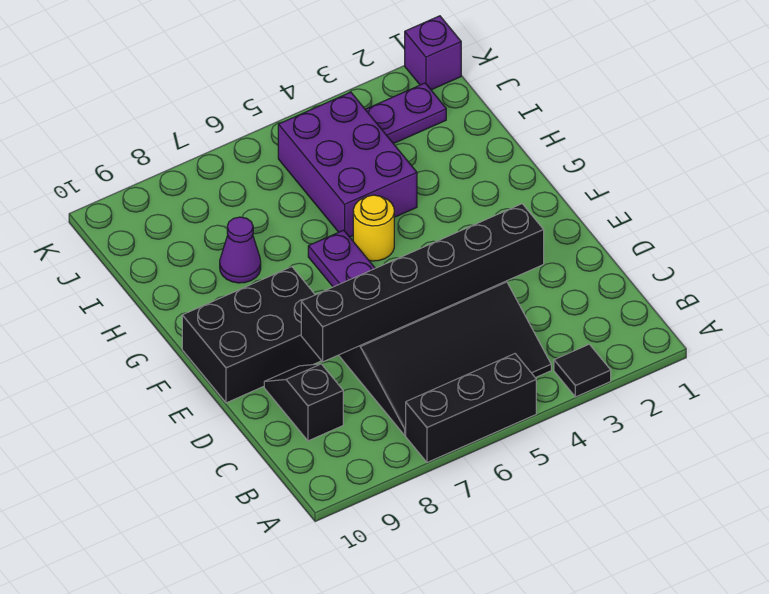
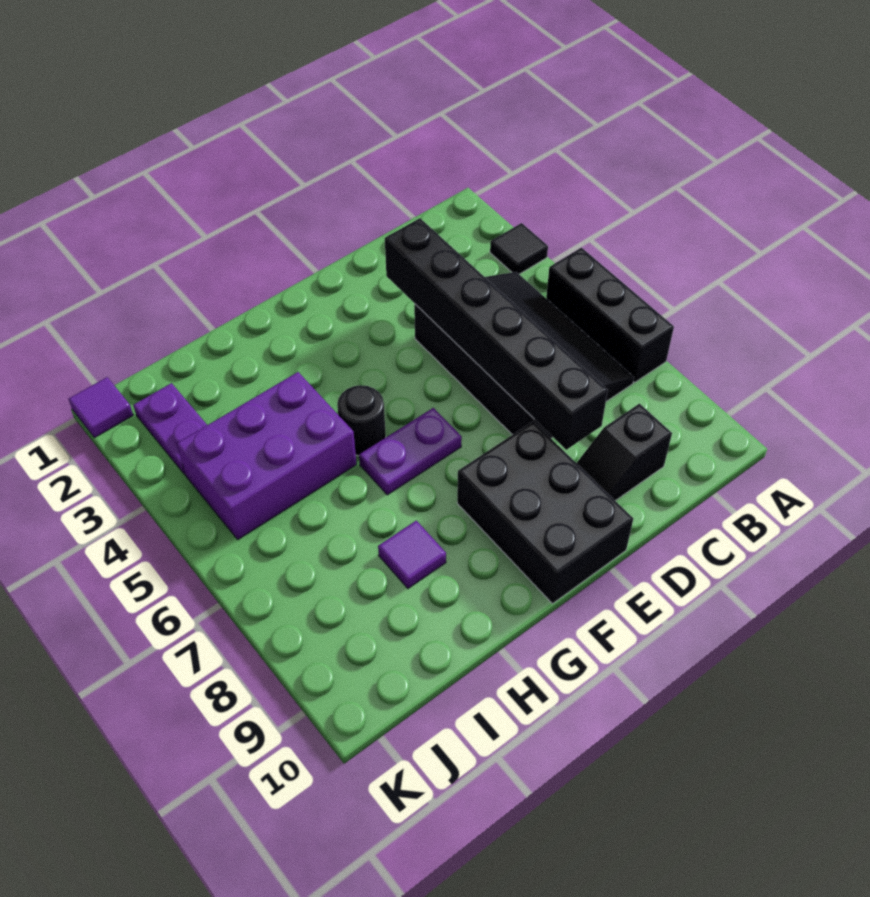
yellow 1x1 round brick [353,195,394,261] -> black 1x1 round brick [337,385,386,456]
purple 1x1 cone [220,217,261,283] -> purple 1x1 tile [378,521,446,588]
purple 1x1 brick [405,16,461,90] -> purple 1x1 tile [69,377,133,438]

